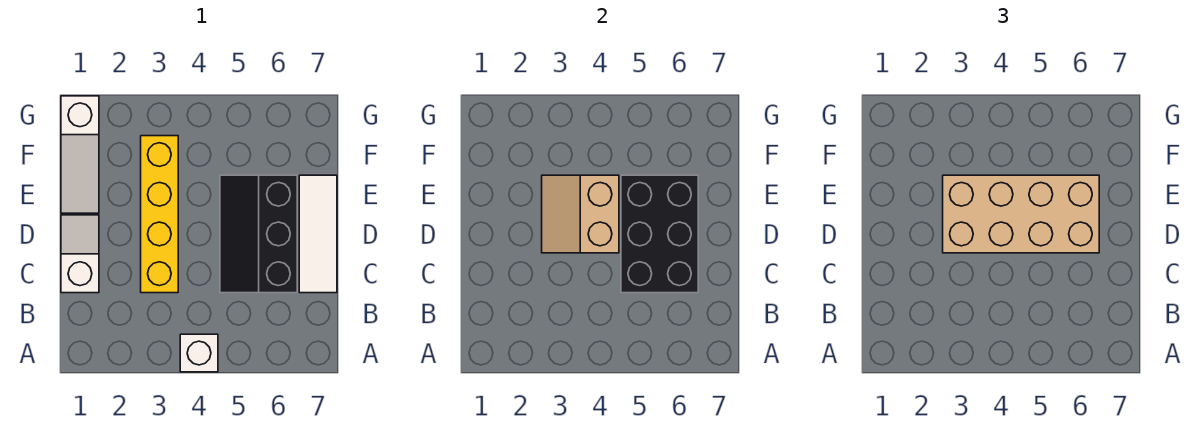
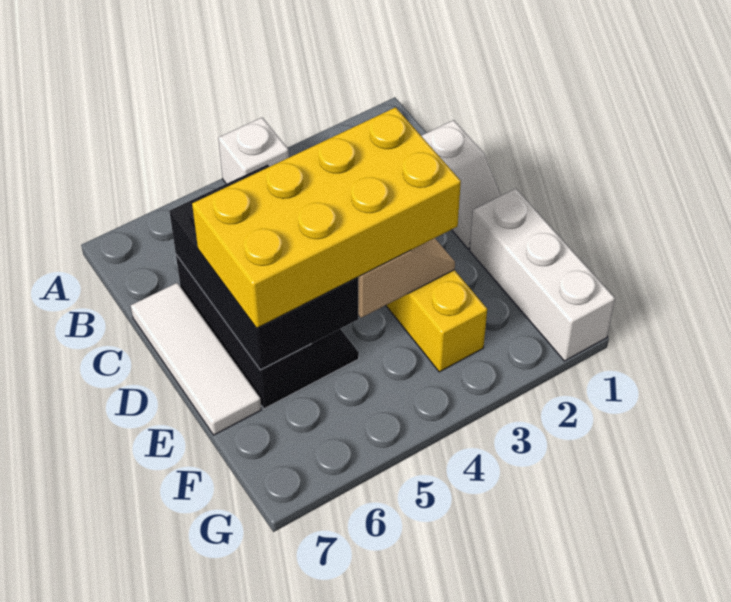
tan 2x4 brick [943,175,1099,253] -> yellow 2x4 brick [192,107,461,328]
white 1x3 slope [61,96,99,213] -> white 1x3 brick [470,189,615,361]

